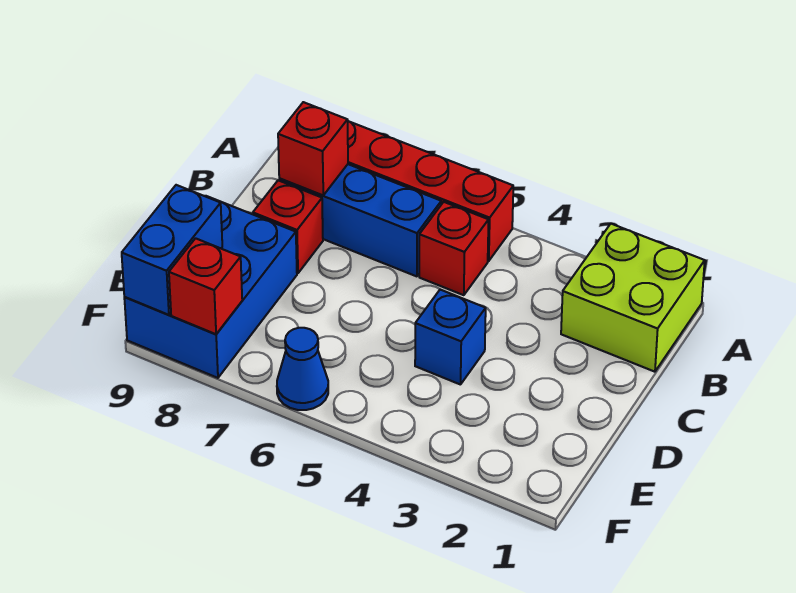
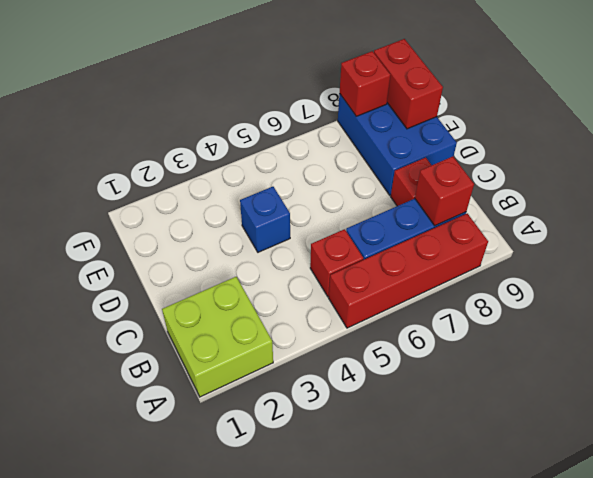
blue 1x2 brick [122,185,222,315] -> red 1x2 brick [374,39,443,129]
blue 1x1 cone [277,328,328,410] -> none

